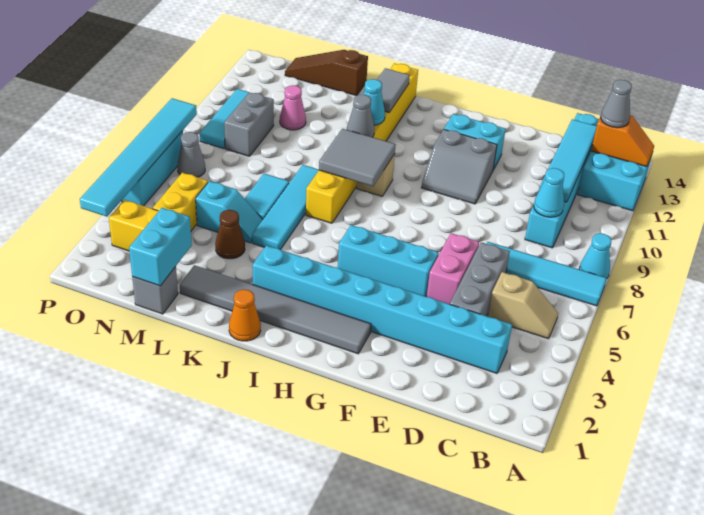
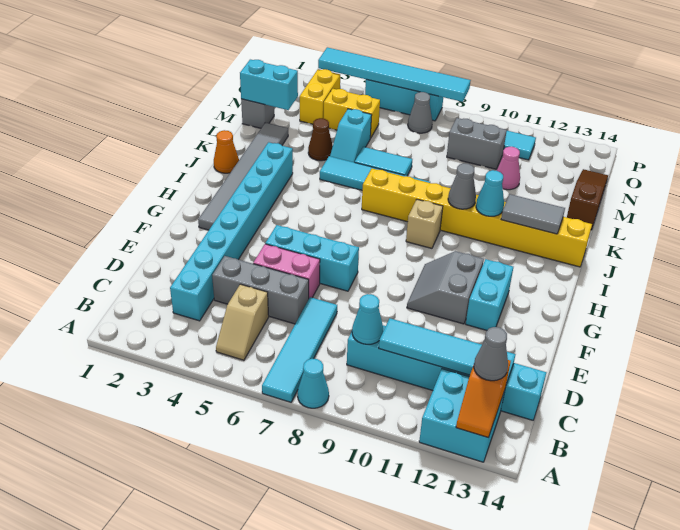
cyan 1x3 brick [338,225,439,297] -> cyan 1x3 brick turned to [265,225,359,291]
grey 2x2 tile [319,129,396,186] -> none

